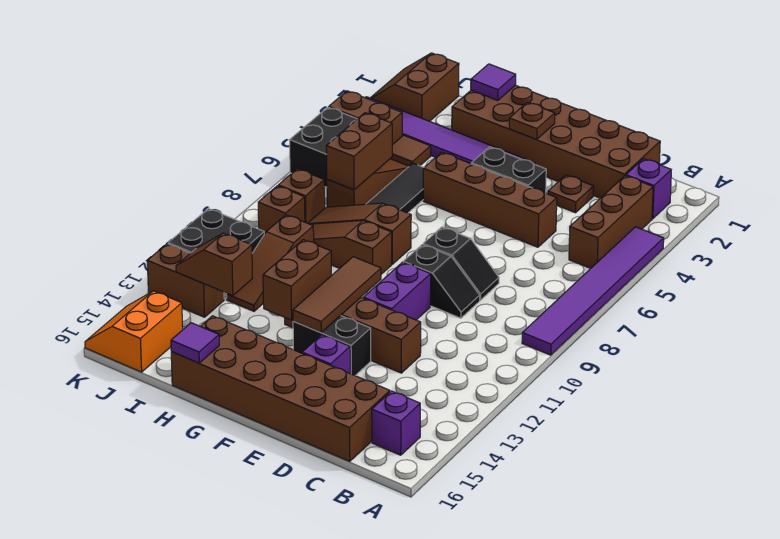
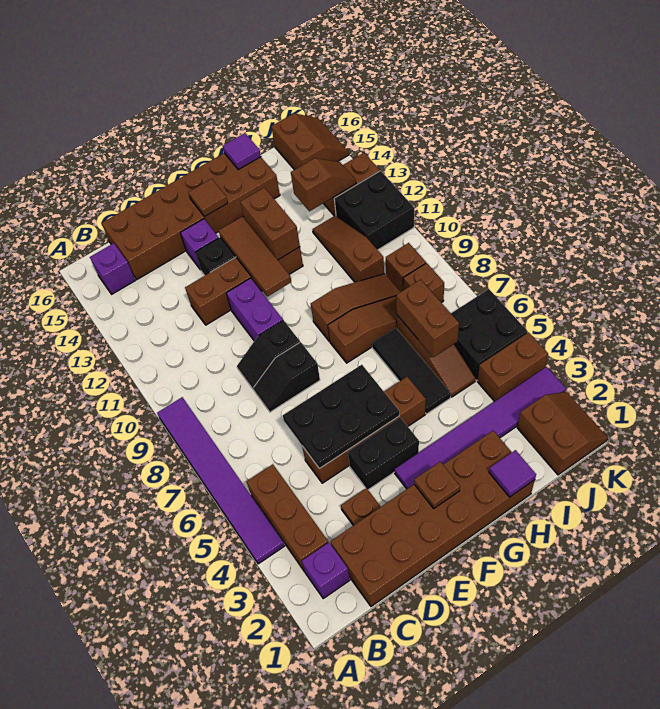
none -> black 2x3 plate [283,365,399,469]
brown 1x1 tile [390,135,431,166] -> brown 1x1 tile moved to [188,179,228,217]
orange 2x2 slope [85,291,183,372] -> brown 2x2 slope [271,113,349,170]

